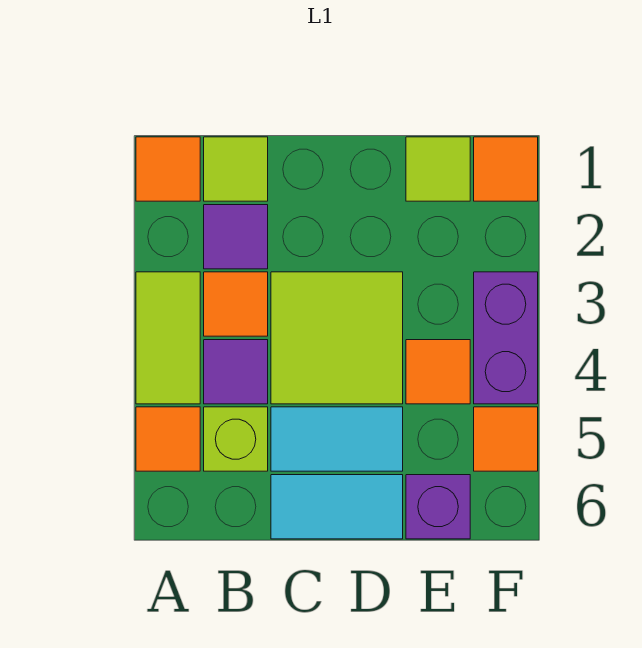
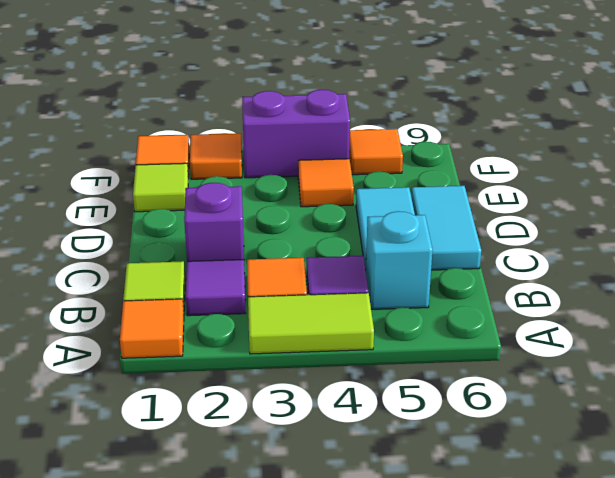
orange 1x1 tile [136,407,200,471] -> orange 1x1 tile moved to [190,133,242,179]
lime 1x1 brick [204,407,268,471] -> cyan 1x1 brick [366,211,433,309]
lime 2x2 tile [271,272,403,404] -> none
purple 1x1 brick [406,475,470,539] -> purple 1x1 brick moved to [184,183,244,261]

